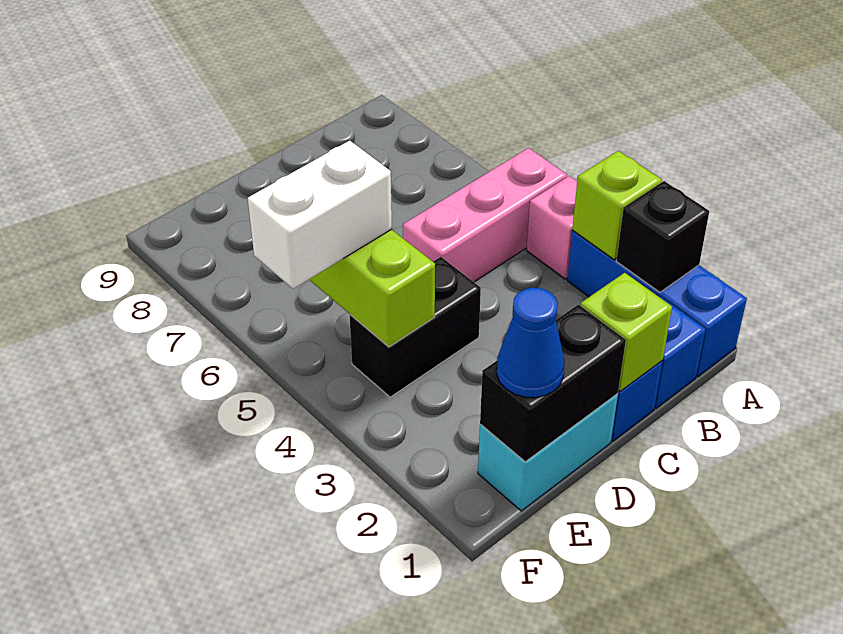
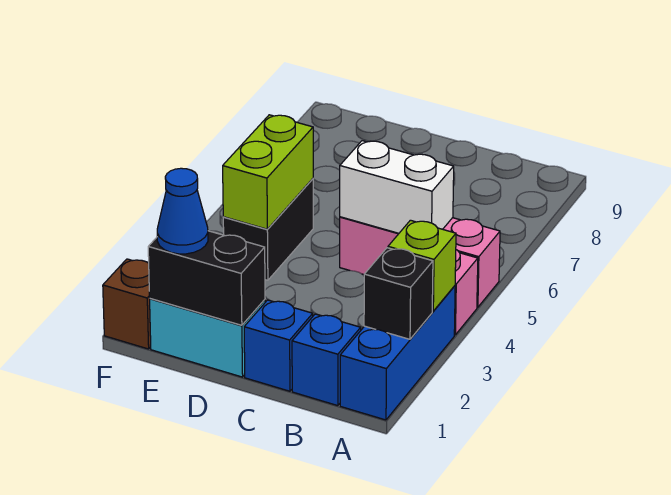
lime 1x1 brick [580,273,672,391] -> none
black 1x2 brick [350,257,481,397] -> black 1x2 brick turned to [223,179,313,280]
white 1x2 brick [248,140,392,289] -> white 1x2 brick moved to [340,141,454,233]
none -> brown 1x1 brick [103,259,151,349]

